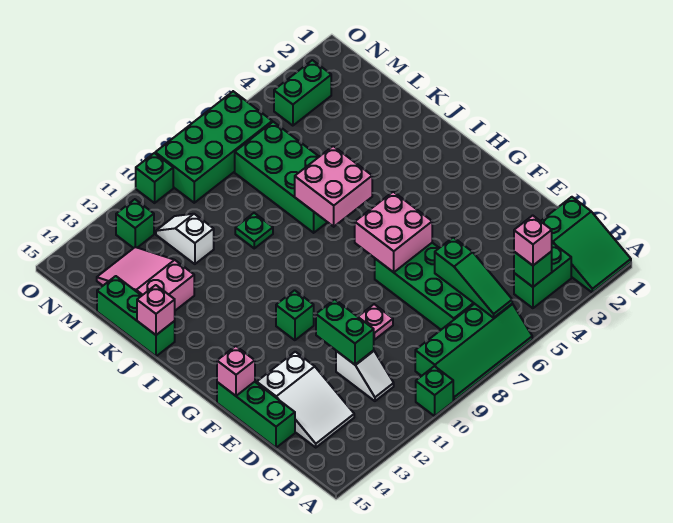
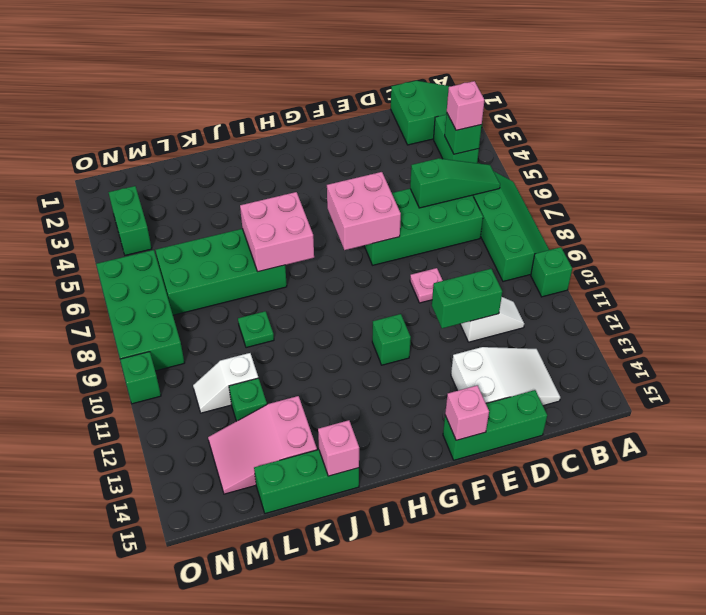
green 1x1 brick [116,199,154,248] -> green 1x1 brick moved to [229,378,267,421]

